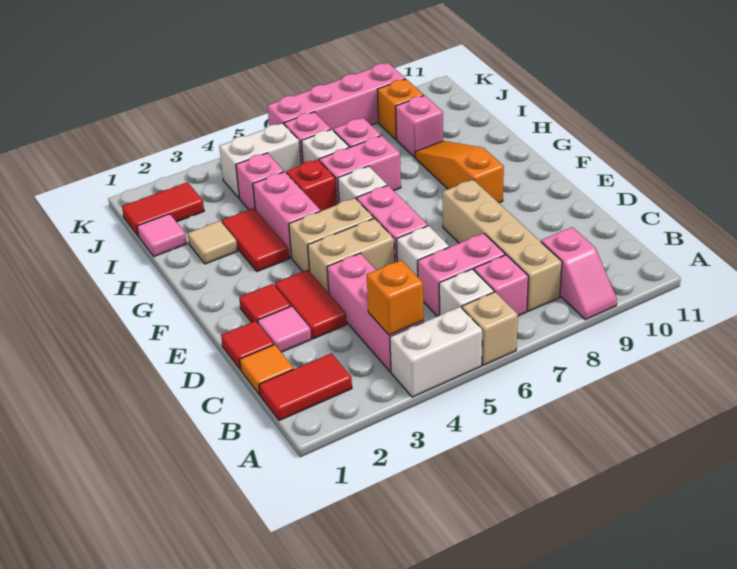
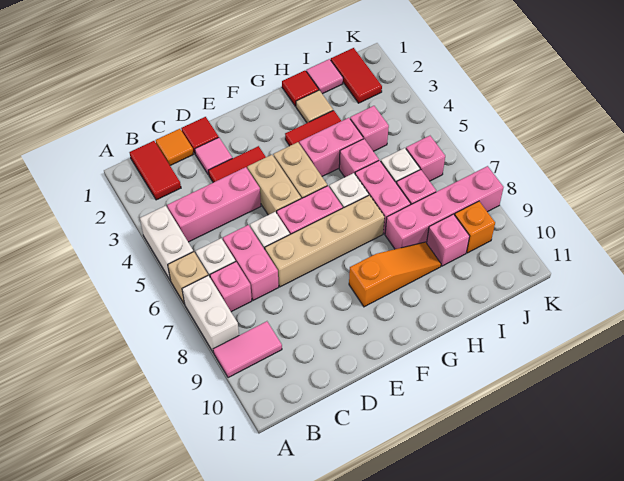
pink 1x2 slope [541,227,617,320] -> pink 1x2 tile [213,321,282,378]
orange 1x1 brick [367,260,424,335] -> none
tan 1x4 brick [443,180,562,311] -> tan 1x4 brick moved to [265,195,385,287]
red 1x1 tile [239,284,291,323] -> red 1x1 tile moved to [282,71,319,106]
red 1x1 brick [286,160,337,211] -> pink 1x1 brick [339,139,379,177]
white 1x2 brick [219,123,301,198] -> white 1x2 brick moved to [182,275,239,353]
pink 1x4 brick [267,63,405,130] -> pink 1x4 brick turned to [385,166,504,249]

